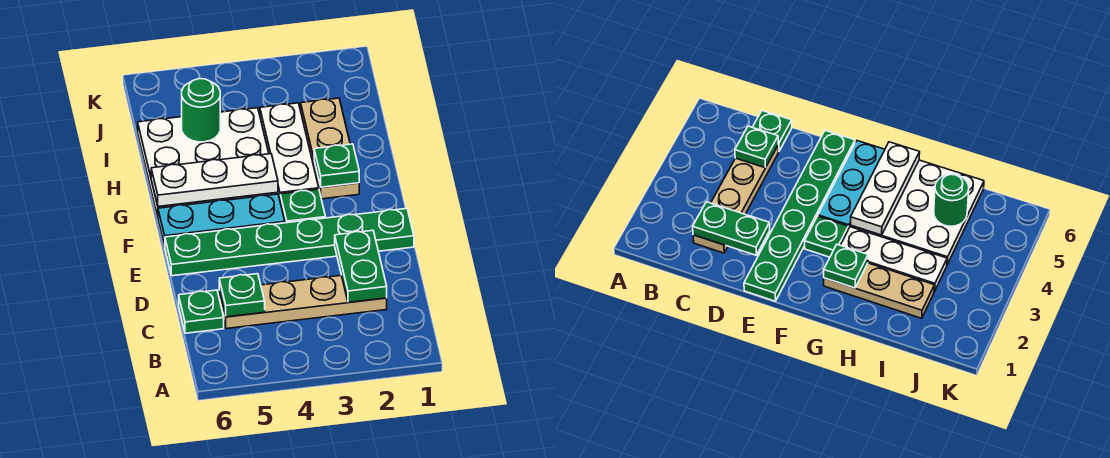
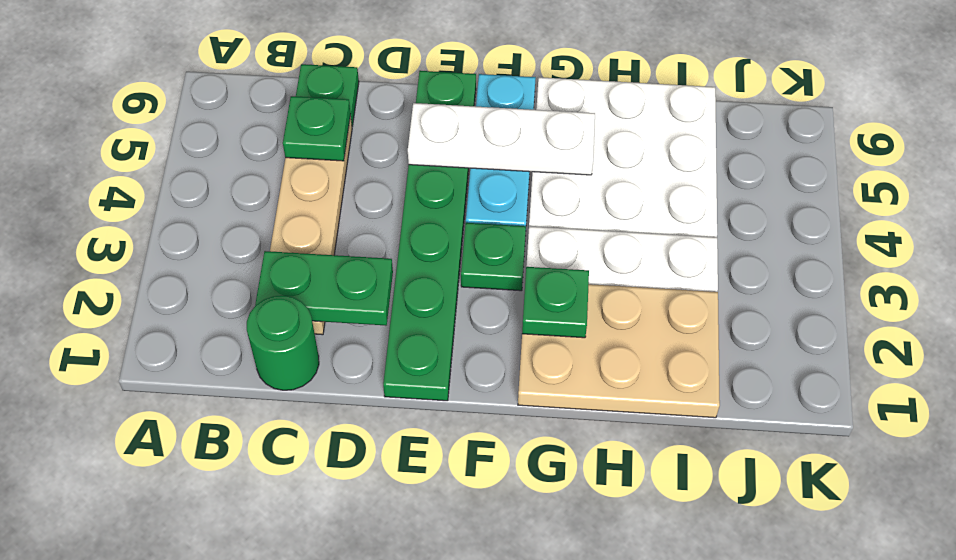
tan 1x3 plate [301,98,359,199] -> tan 2x3 plate [518,284,720,418]
white 1x3 plate [151,154,278,207] -> white 1x3 plate turned to [408,103,595,175]
green 1x1 round brick [182,79,220,142] -> green 1x1 round brick moved to [247,296,319,390]

